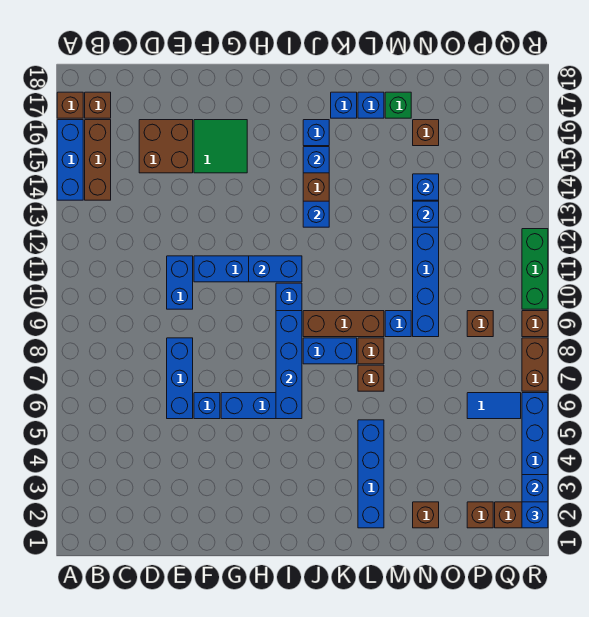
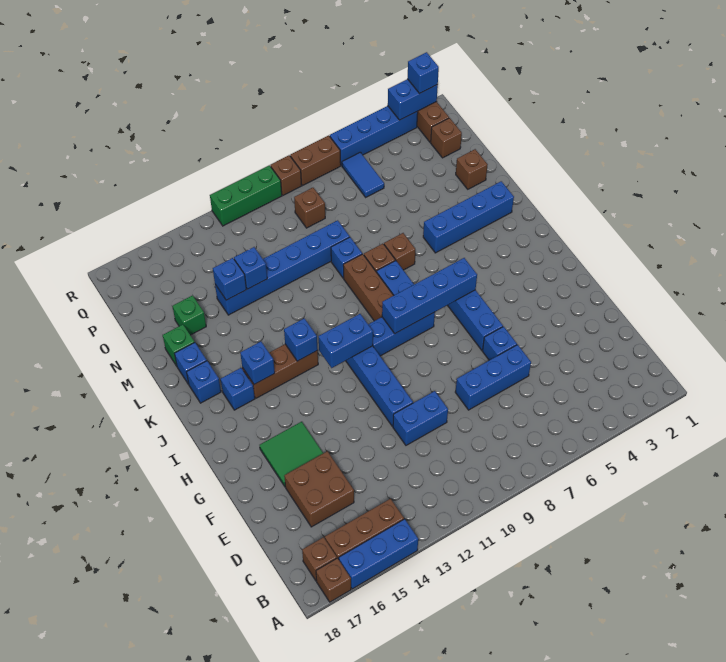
blue 1x2 brick [249,256,302,282] -> blue 1x2 brick turned to [319,314,373,368]
brown 1x1 brick [413,120,439,146] -> green 1x1 brick [172,295,206,335]

